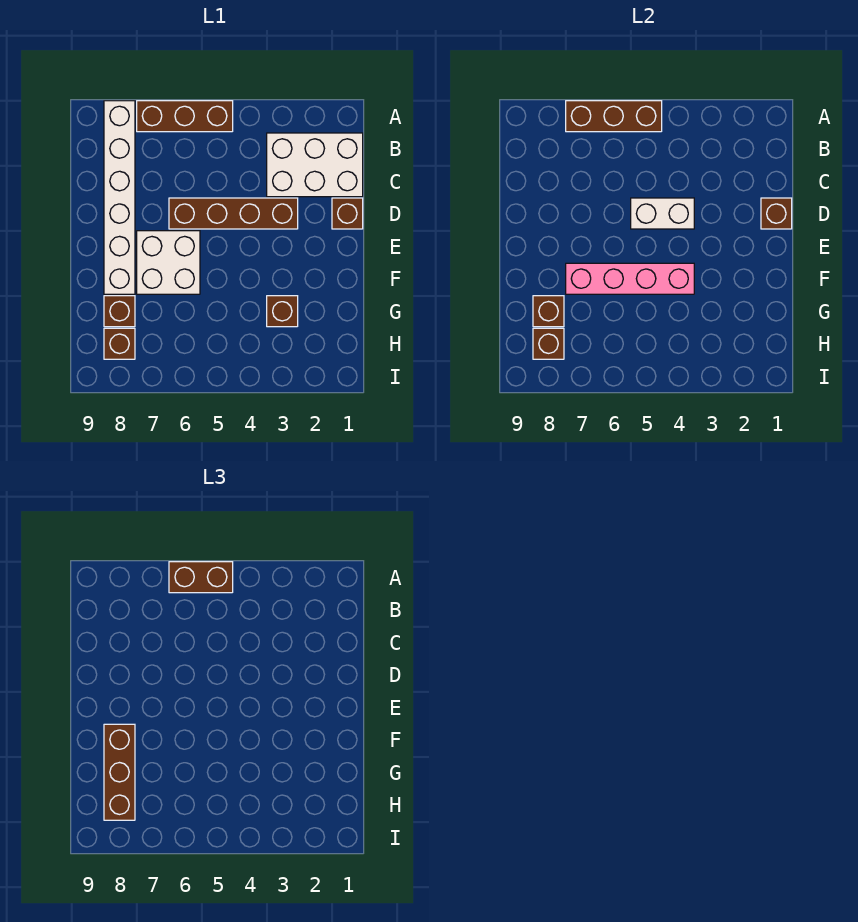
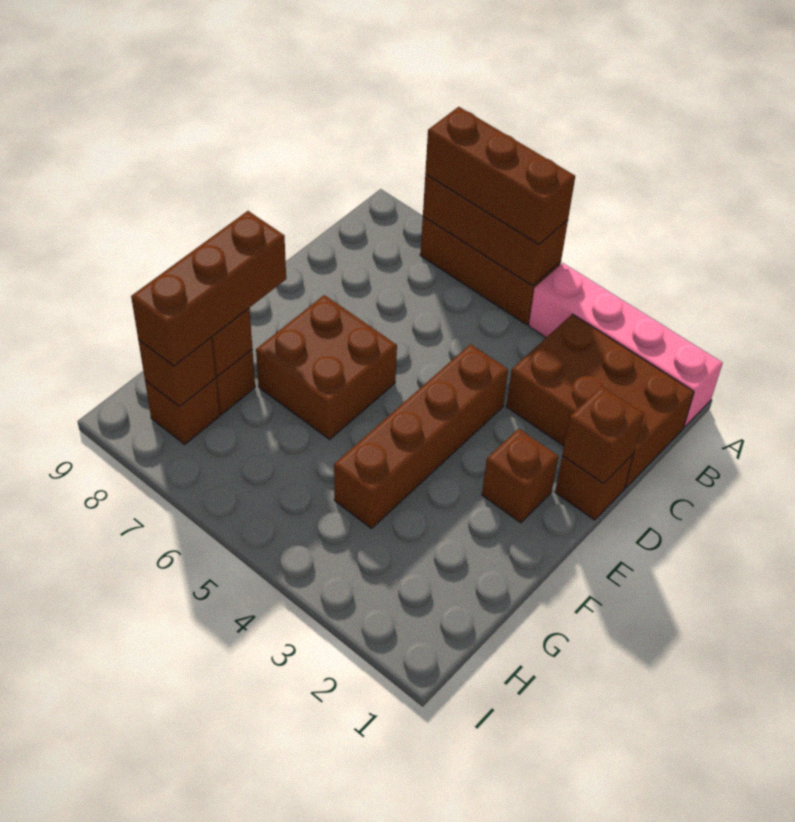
brown 1x2 brick [169,562,233,593] -> brown 1x3 brick [425,107,575,244]
white 1x6 brick [104,101,135,294] -> none
white 2x3 brick [267,133,363,197] -> brown 2x3 brick [506,314,694,488]
brown 1x4 brick [169,198,298,229] -> brown 1x4 brick turned to [334,344,508,528]
white 1x2 brick [631,198,694,229] -> none
white 2x2 brick [137,231,200,294] -> brown 2x2 brick [256,295,397,439]
pink 1x4 brick [566,263,694,294] -> pink 1x4 brick moved to [529,263,723,427]
brown 1x1 brick [267,296,298,327] -> brown 1x1 brick moved to [482,429,558,523]

